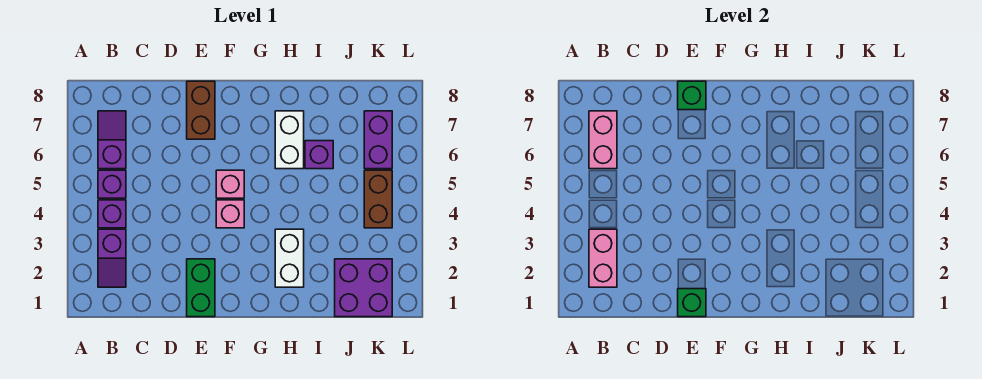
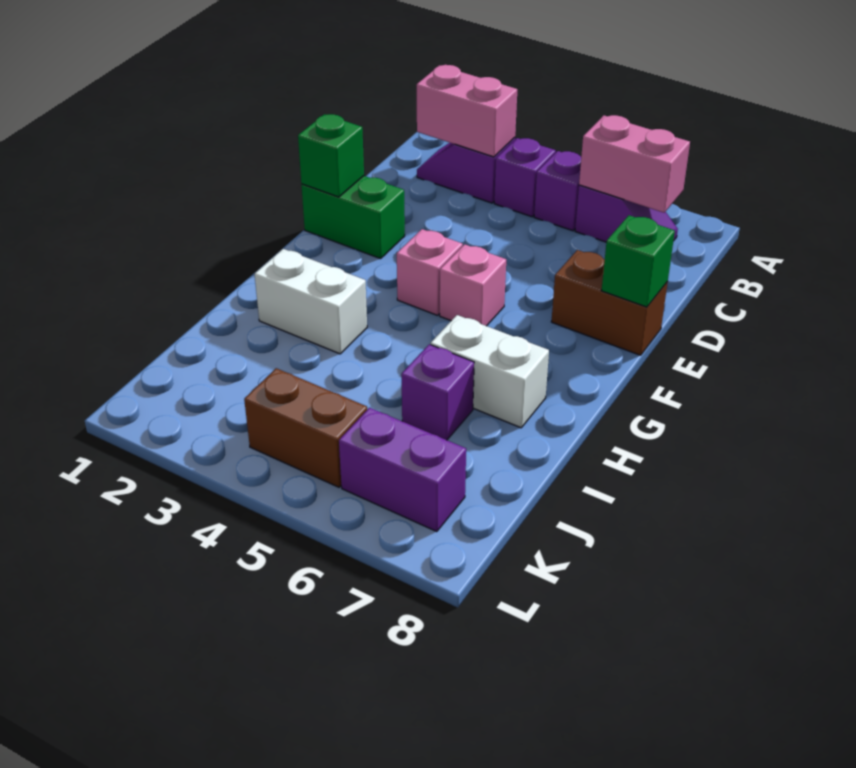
purple 2x2 brick [335,259,392,317] -> none

